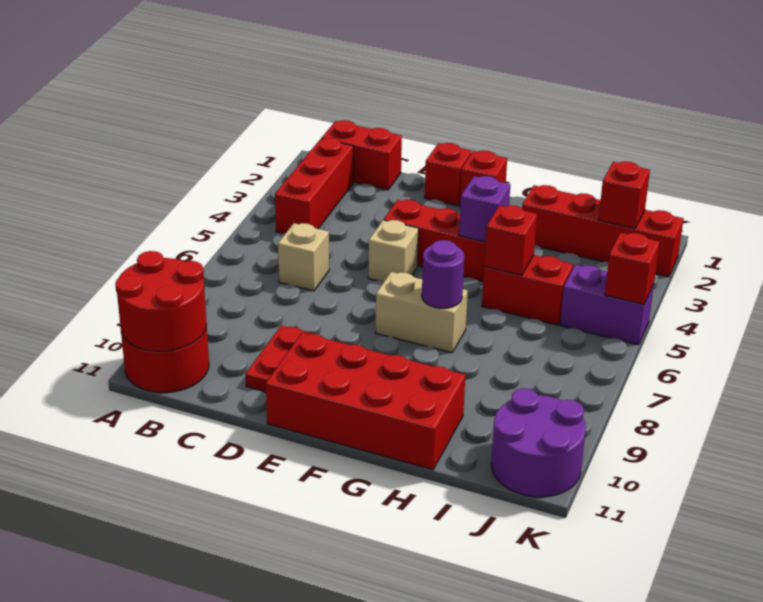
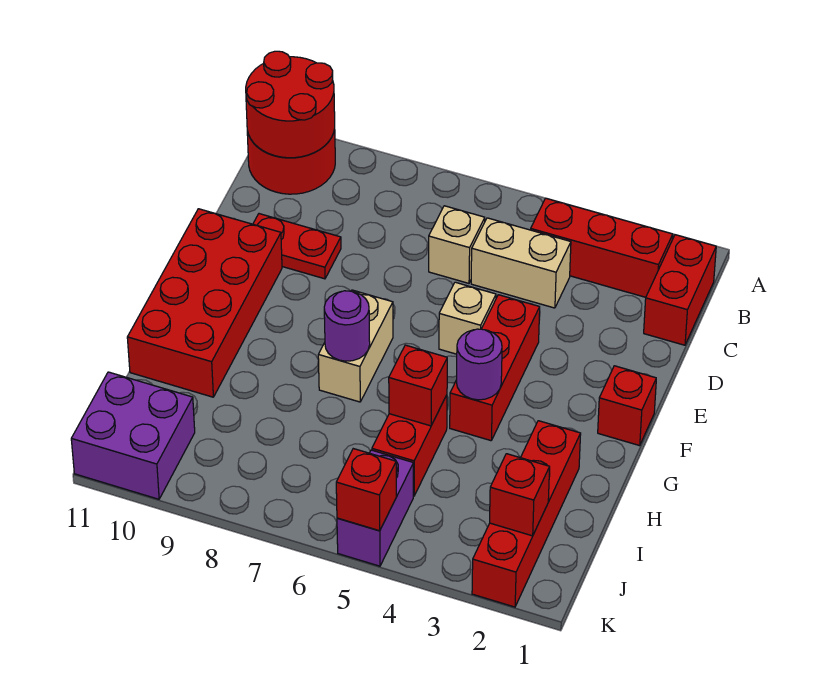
none -> tan 1x2 brick [471,218,571,308]
red 1x1 brick [425,143,472,206] -> none
purple 1x1 brick [459,176,510,242] -> purple 1x1 round brick [457,329,502,400]
purple 2x2 round brick [491,388,586,497] -> purple 2x2 brick [71,372,195,499]

